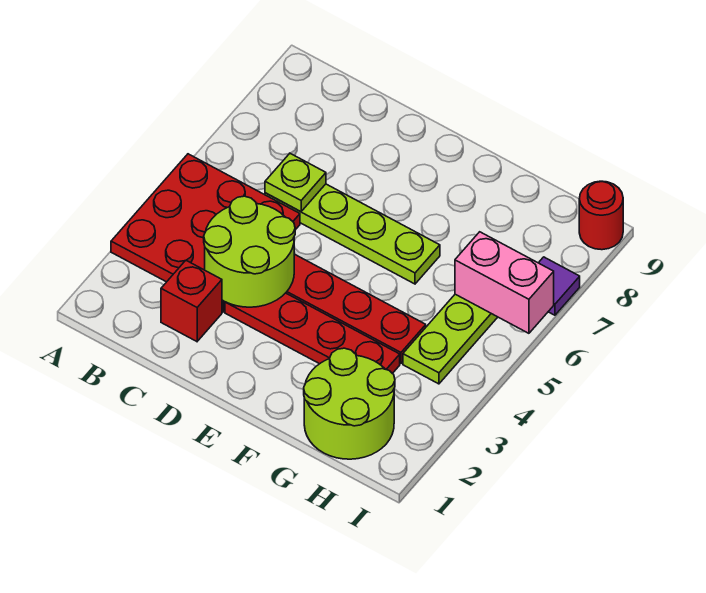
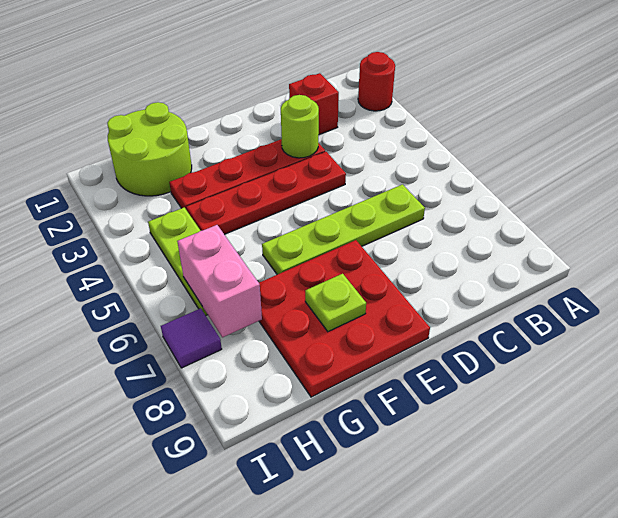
red 3x3 plate [111,154,300,312] -> red 3x3 plate moved to [259,240,430,397]
lime 2x2 round brick [204,196,295,307] -> lime 1x1 round brick [281,95,319,158]
lime 1x1 plate [265,154,326,212] -> lime 1x1 plate moved to [305,274,366,332]
pink 1x2 brick [455,232,554,333] -> pink 1x2 brick turned to [177,225,262,337]
red 1x1 round brick [579,181,623,250] -> red 1x1 round brick moved to [358,52,395,111]

